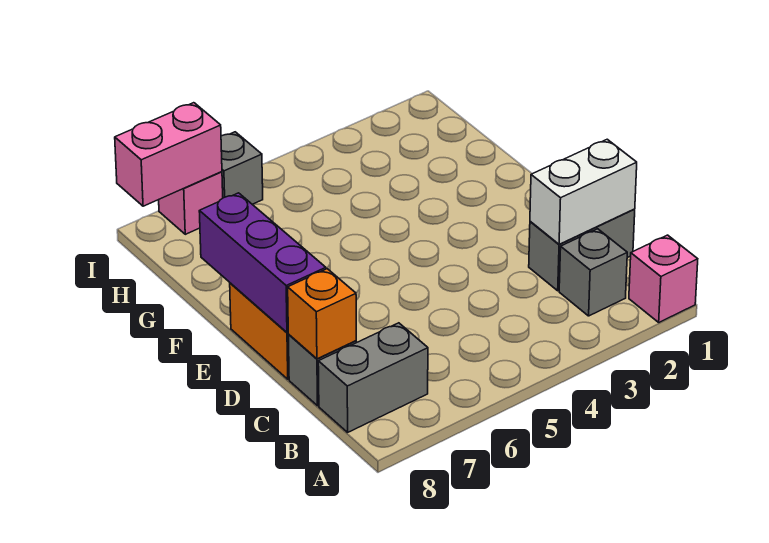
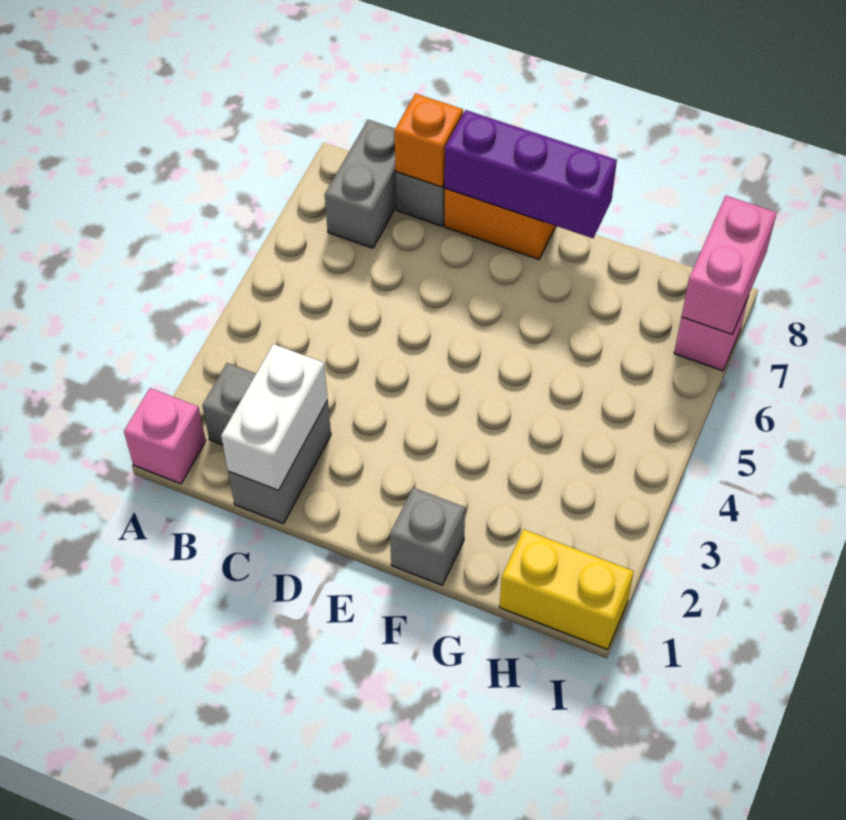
none -> yellow 1x2 brick [500,529,634,650]
grey 1x1 brick [221,132,263,204] -> grey 1x1 brick moved to [390,488,465,585]

